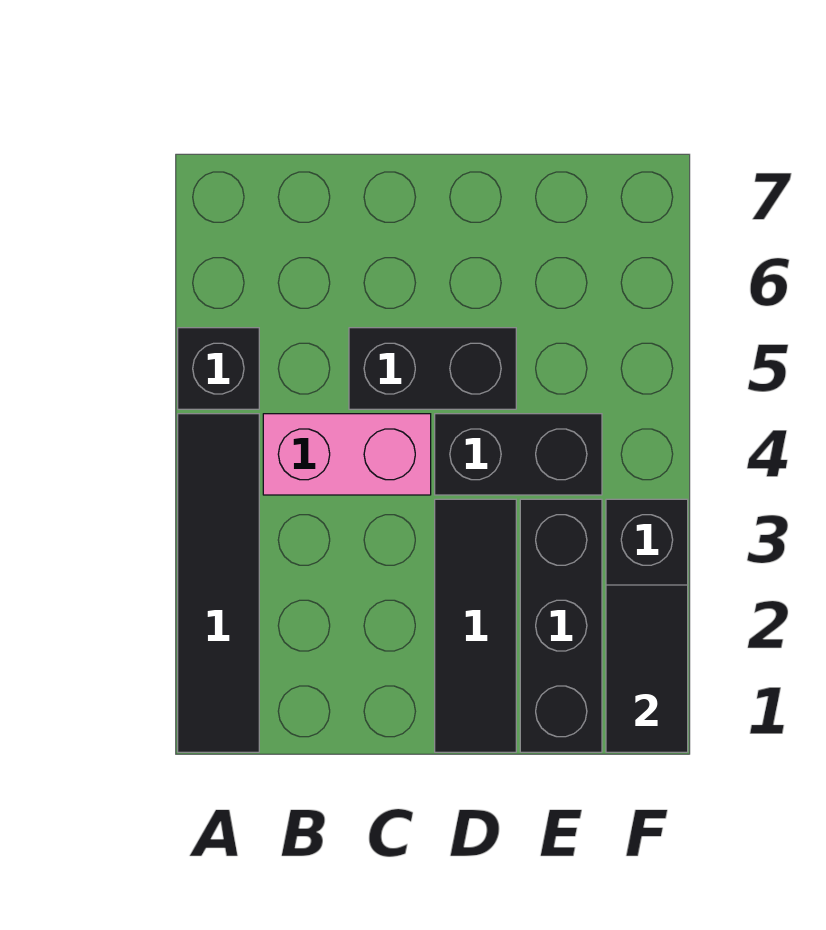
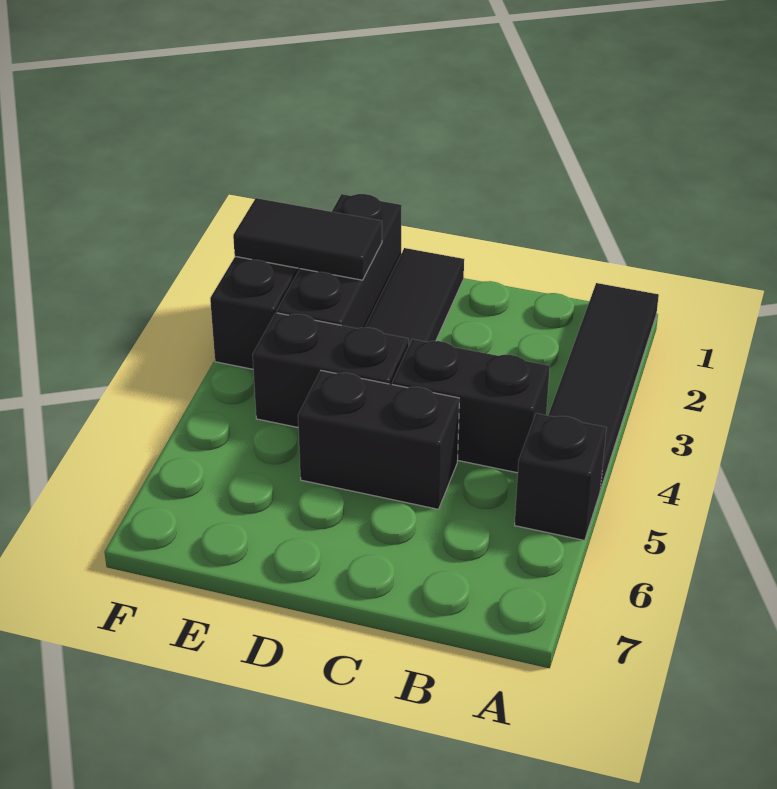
pink 1x2 brick [263,414,431,495] -> black 1x2 brick [392,339,550,473]
black 1x2 tile [606,585,688,752] -> black 1x2 tile turned to [233,198,382,280]

